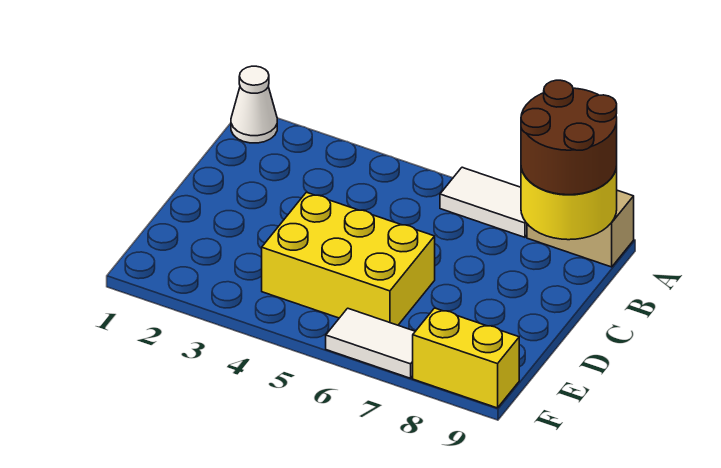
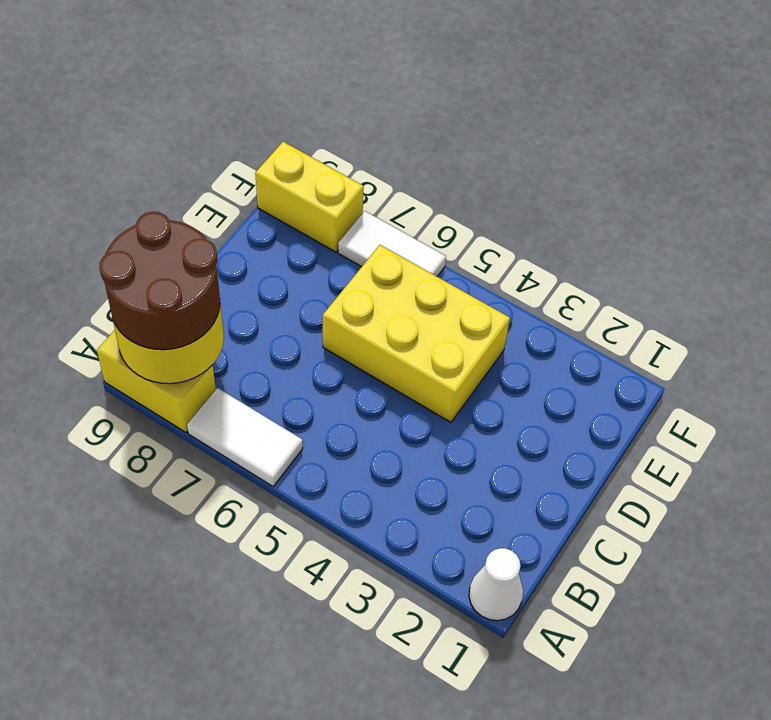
tan 1x2 brick [527,190,634,267] -> yellow 1x2 brick [97,330,216,433]

